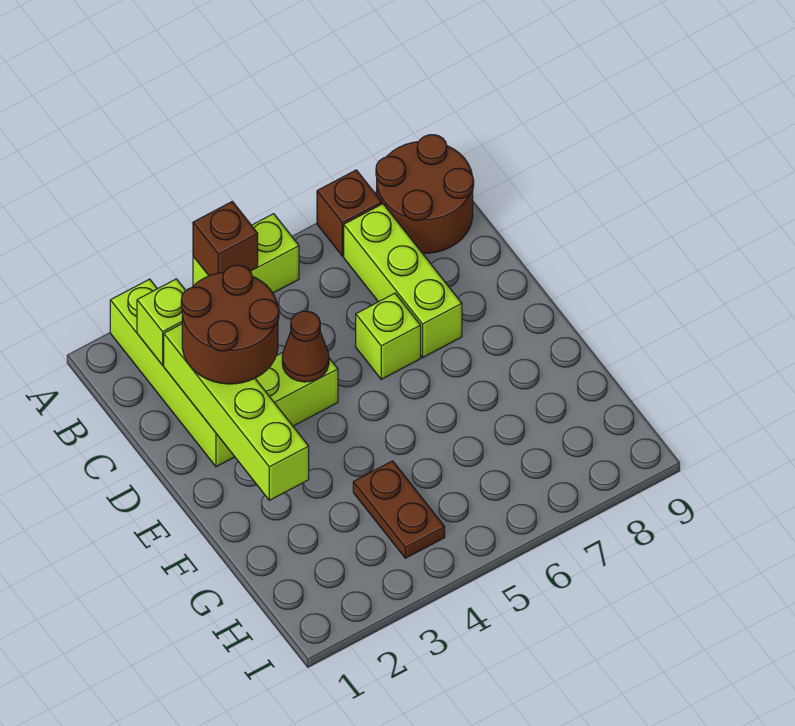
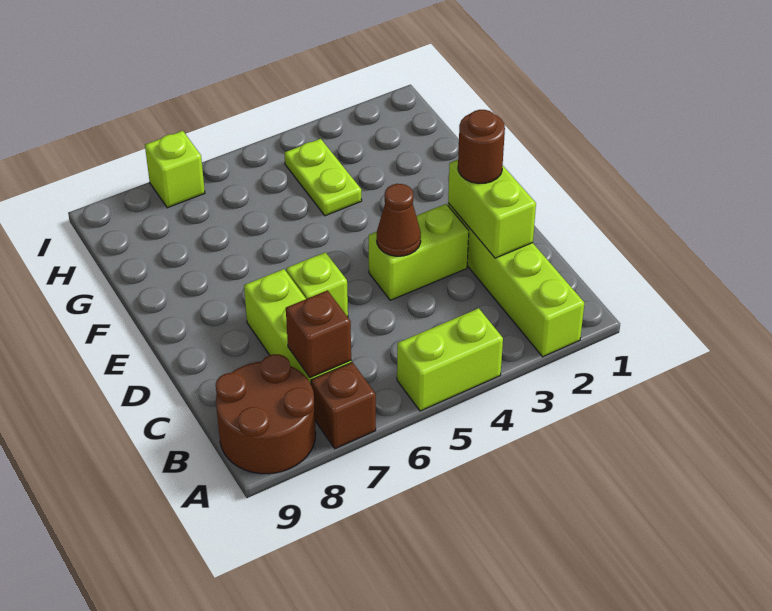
brown 1x1 brick [193,202,258,276] -> brown 1x1 brick moved to [286,290,351,378]
lime 1x1 brick [137,279,186,365] -> lime 1x1 brick moved to [145,131,205,208]
lime 1x4 brick [164,324,309,500] -> lime 1x2 brick [448,160,536,258]
brown 2x2 round brick [181,265,279,384] -> brown 1x1 round brick [458,110,505,184]
brown 1x2 plate [353,461,445,558] -> lime 1x2 plate [285,139,362,216]

